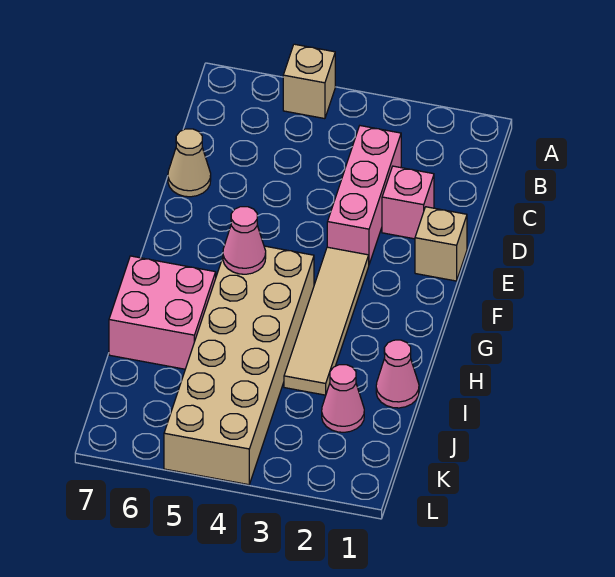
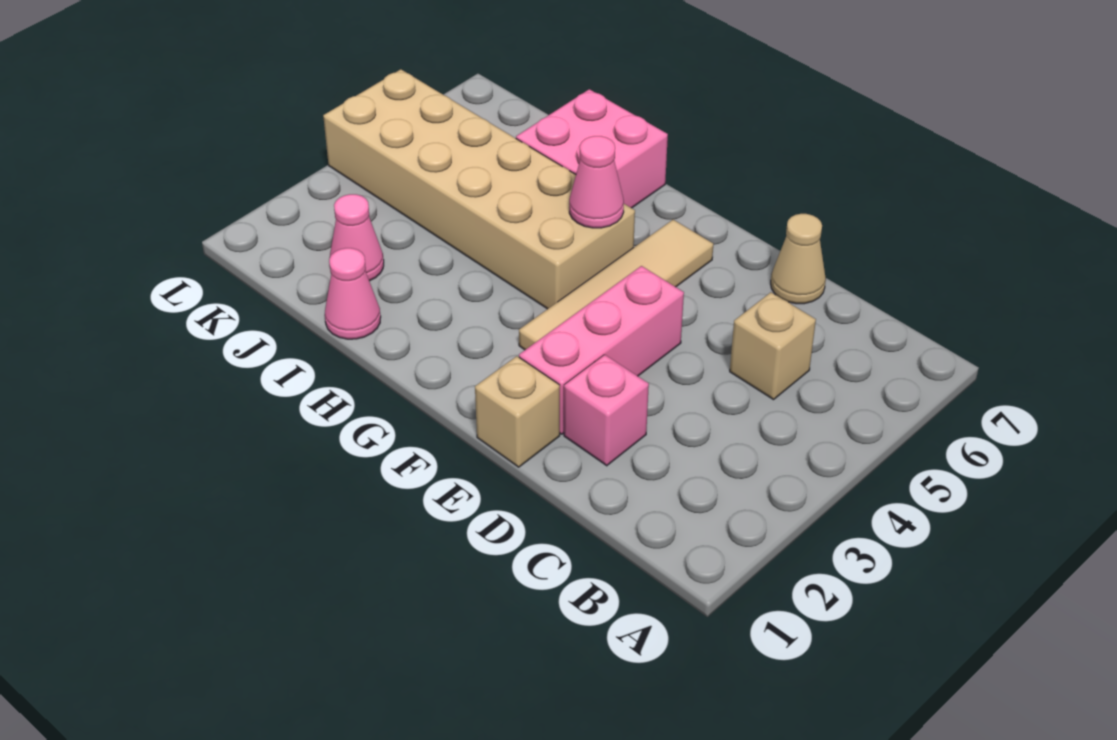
tan 1x1 brick [283,44,335,119] -> tan 1x1 brick moved to [730,292,816,400]
pink 1x3 brick [327,126,401,264] -> pink 1x3 brick turned to [519,266,684,434]
tan 1x4 tile [284,247,369,395] -> tan 1x4 tile turned to [519,219,713,350]

